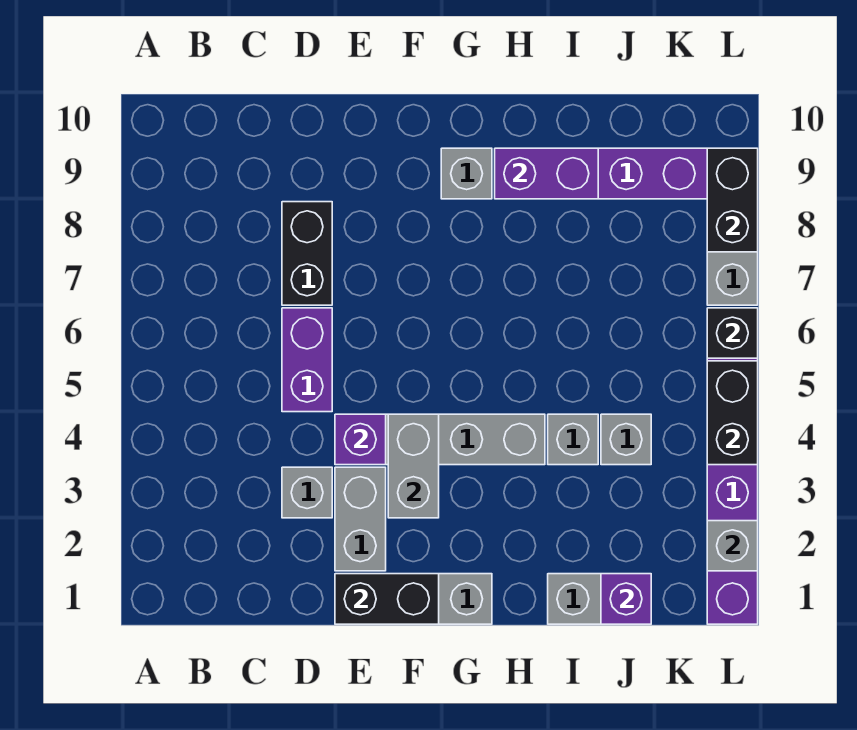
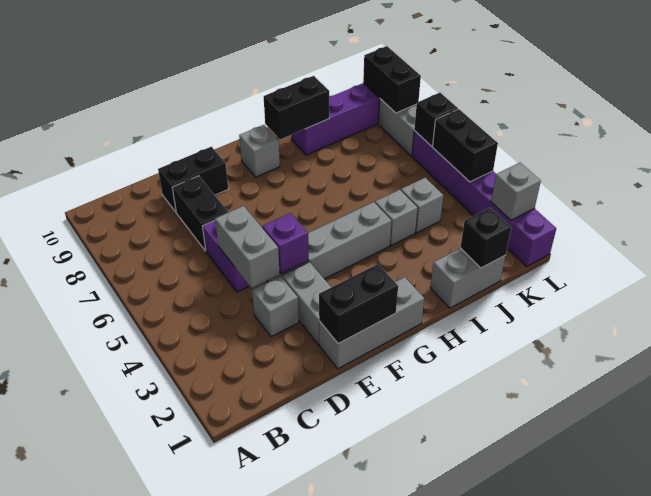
none -> black 1x2 brick [158,147,228,212]
grey 1x2 brick [388,414,439,518] -> grey 1x2 brick moved to [215,206,280,288]
purple 1x2 brick [495,148,598,199] -> black 1x2 brick [264,76,329,139]
purple 1x1 brick [601,574,651,624] -> black 1x1 brick [460,208,511,268]

